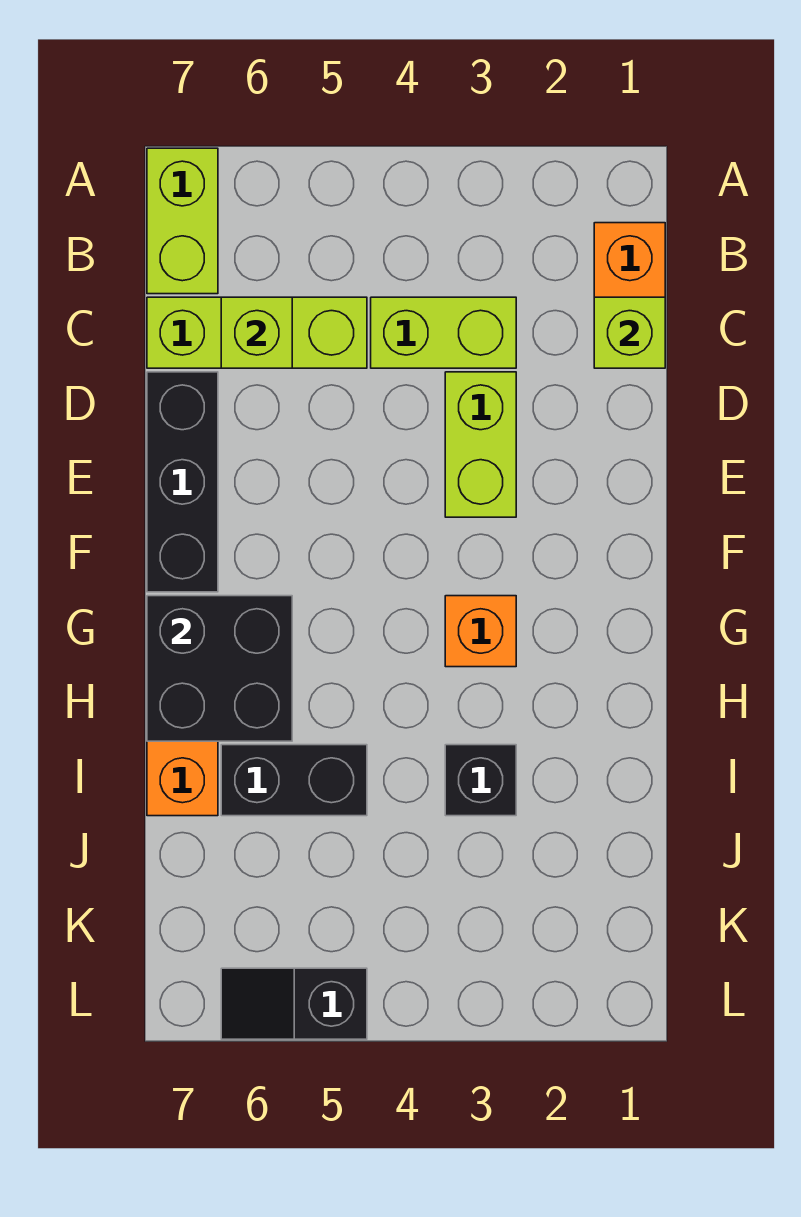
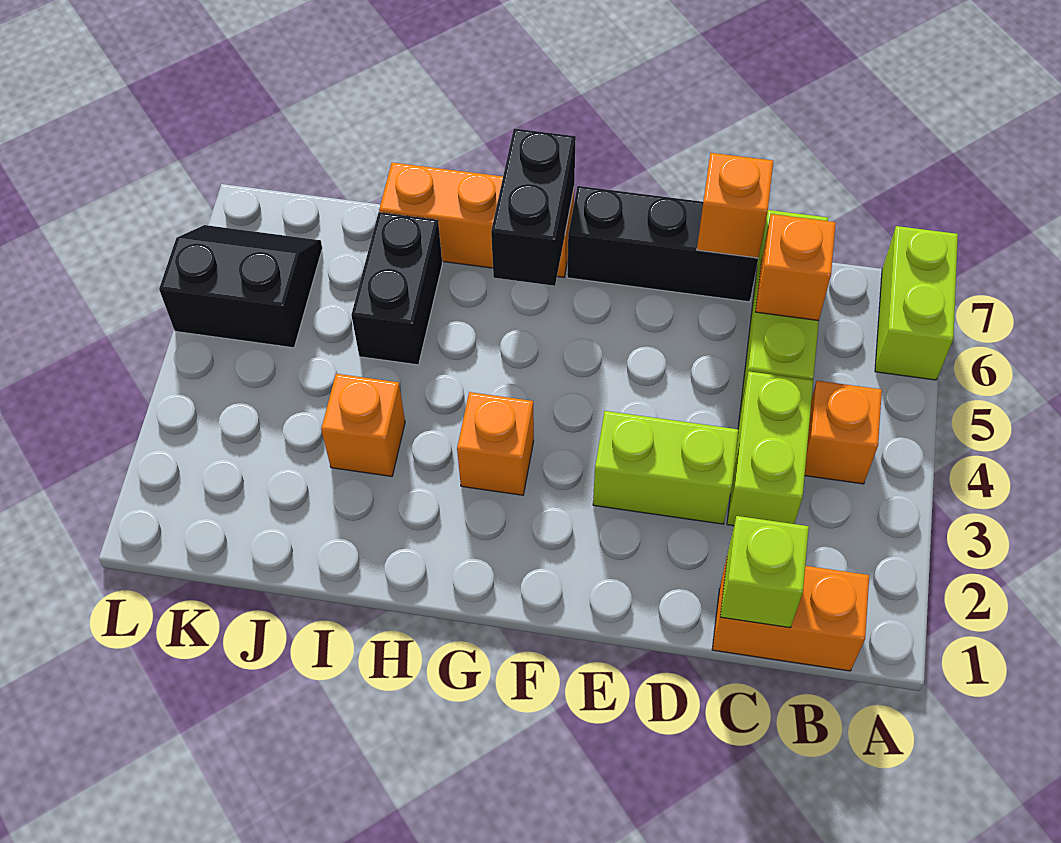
lime 1x2 brick [147,148,218,294] -> lime 1x2 brick turned to [875,226,958,380]
none -> orange 1x1 brick [805,381,882,484]
lime 1x1 brick [221,297,292,368] -> orange 1x1 brick [755,214,836,321]
none -> orange 1x1 brick [697,153,773,258]
black 2x2 brick [147,596,292,741] -> black 1x2 brick [491,129,576,286]
black 1x1 brick [445,745,516,816] -> orange 1x1 brick [321,374,405,476]
black 1x2 slope [221,968,367,1039] -> black 2x2 slope [159,225,322,348]

